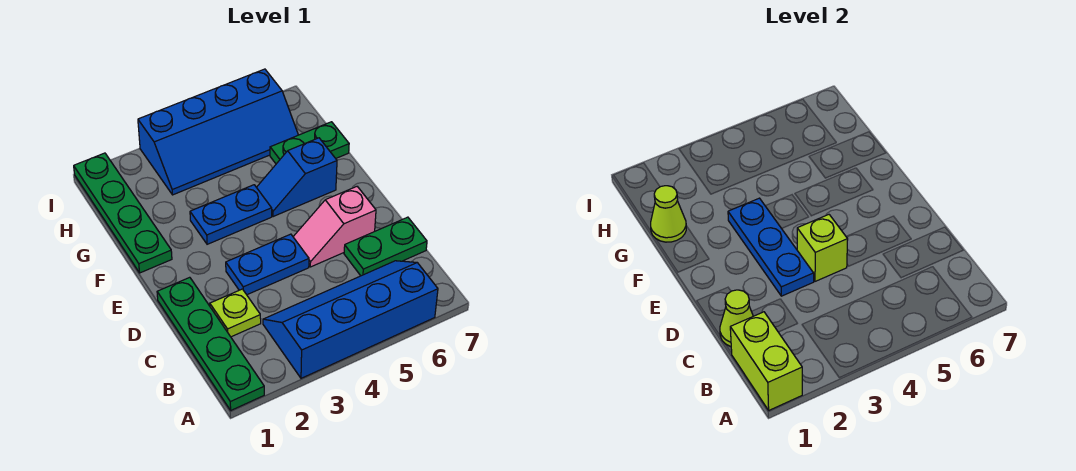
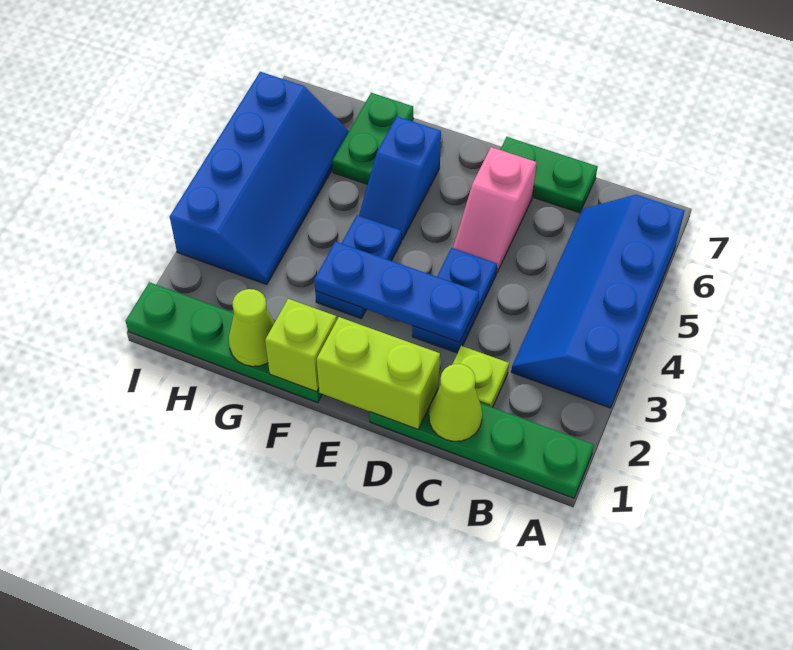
lime 1x2 brick [730,312,802,410] -> lime 1x2 brick moved to [317,317,440,429]
green 1x2 plate [344,217,427,276] -> green 1x2 plate turned to [500,137,598,213]
lime 1x1 brick [797,215,848,281] -> lime 1x1 brick moved to [265,299,337,392]

